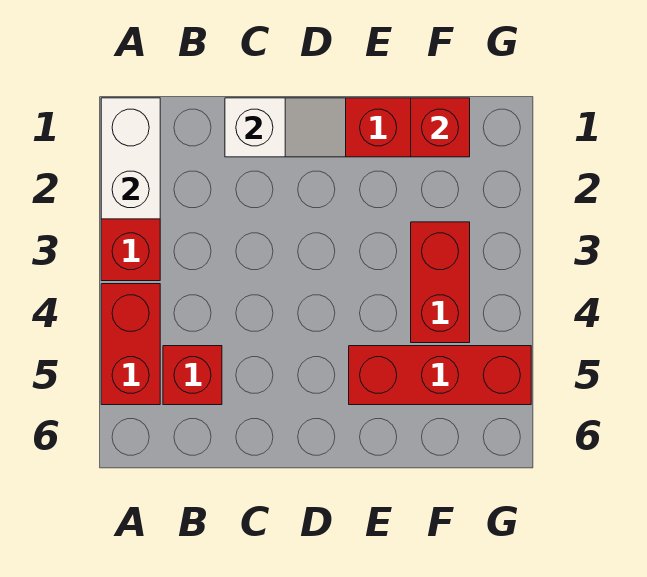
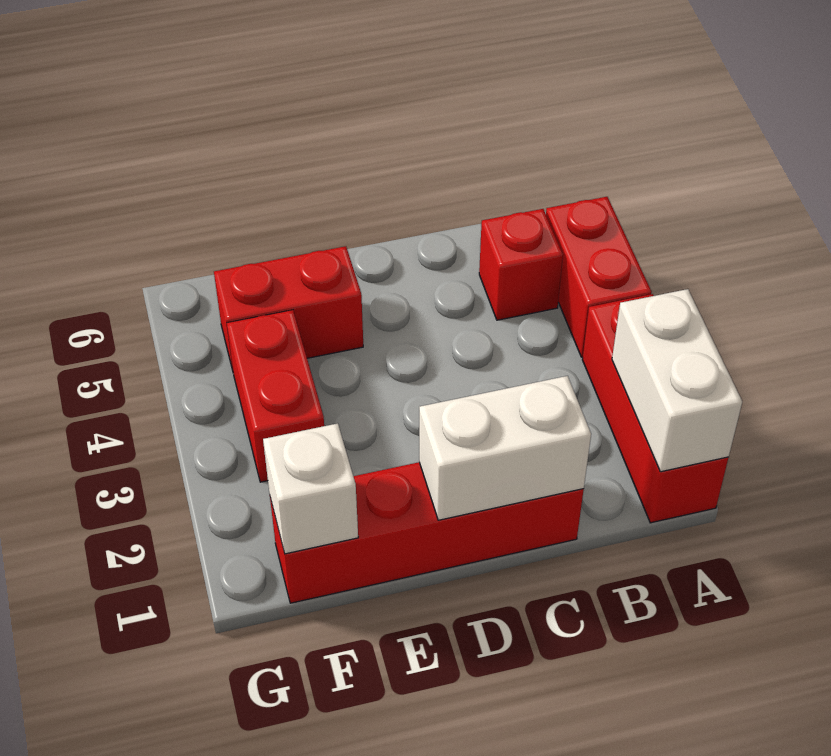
white 1x2 slope [225,98,346,157] -> white 1x2 brick [419,376,591,520]
red 1x3 brick [349,346,531,405] -> red 1x2 brick [214,246,363,370]
red 1x1 brick [411,98,470,157] -> white 1x1 brick [263,423,358,554]

